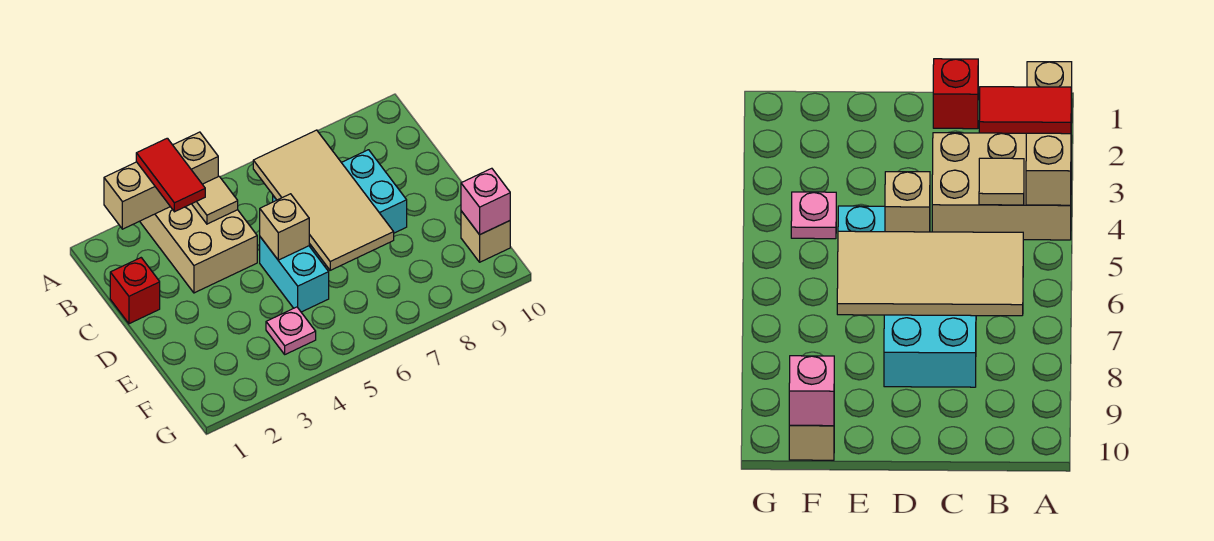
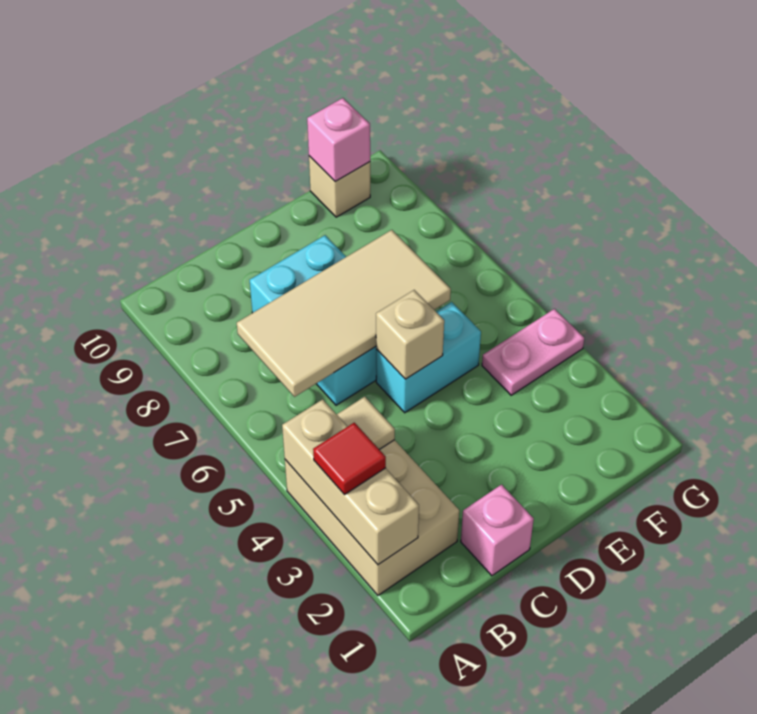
tan 2x3 brick [140,204,257,293] -> tan 2x3 brick turned to [285,440,459,595]
red 1x2 tile [136,138,205,212] -> red 1x1 tile [313,423,386,495]
red 1x1 brick [110,258,160,324] -> pink 1x1 brick [461,485,534,576]
pink 1x1 plate [266,307,316,354] -> pink 1x2 plate [482,309,584,395]

